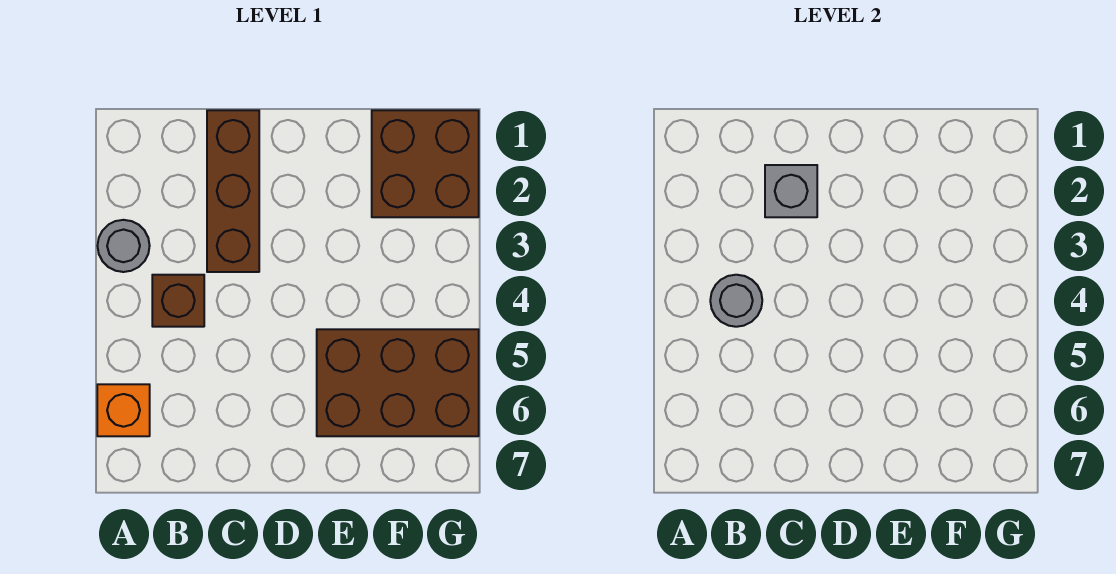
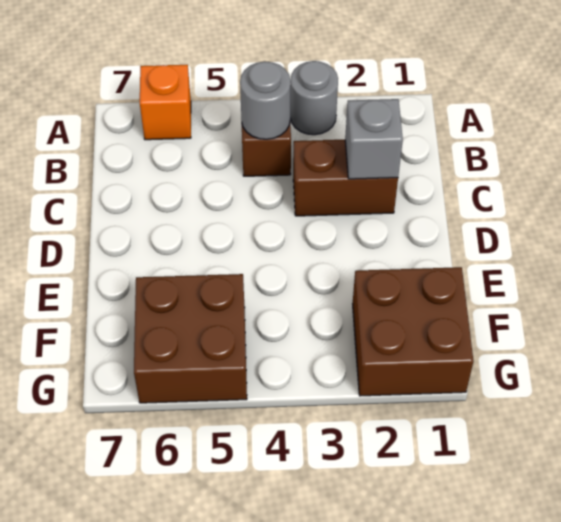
brown 1x3 brick [207,110,259,272] -> brown 1x2 brick [293,140,398,216]
brown 2x3 brick [317,329,479,436] -> brown 2x2 brick [134,274,247,403]

